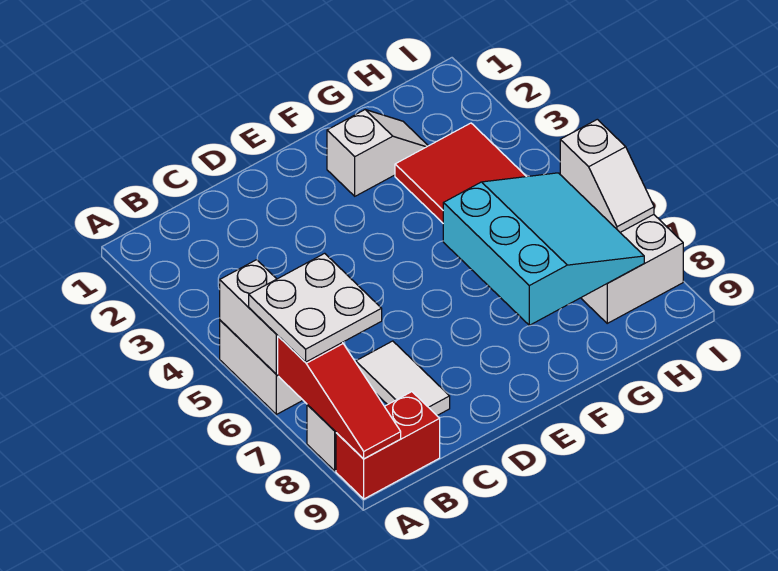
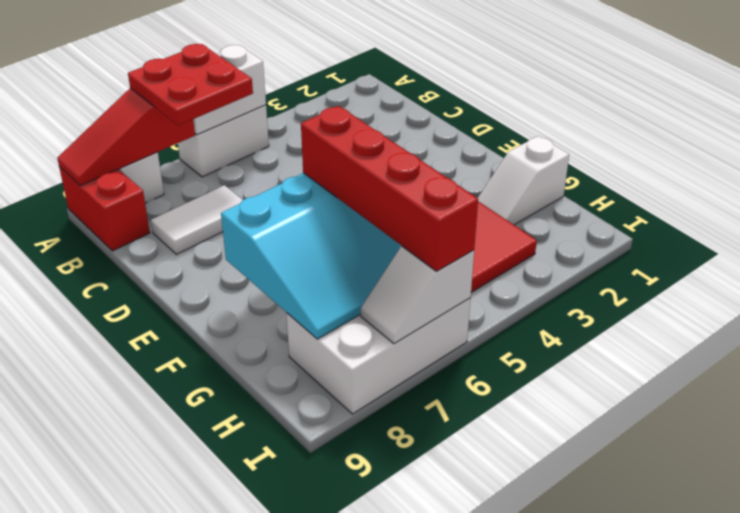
white 2x2 plate [249,253,382,362] -> red 2x2 plate [128,44,253,125]
white 1x2 slope [327,110,428,196] -> white 1x2 slope turned to [478,136,569,225]
none -> red 1x4 brick [301,106,478,271]

